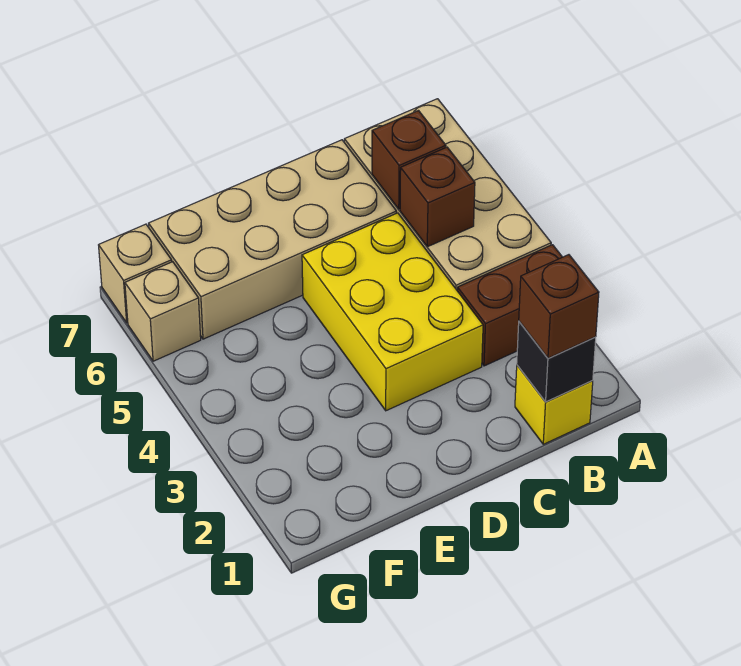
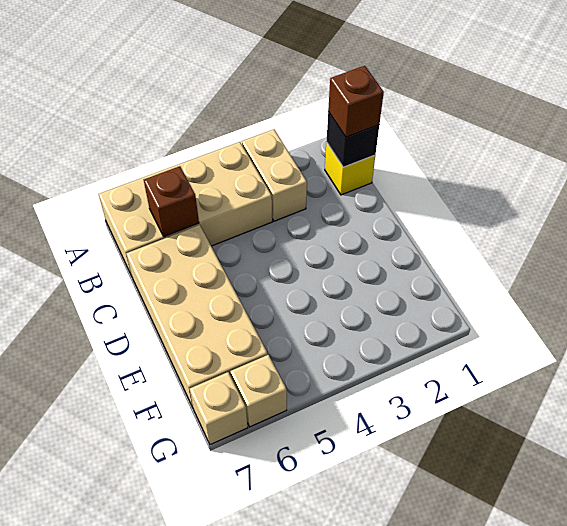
brown 1x2 brick [457,245,562,366] -> tan 1x2 brick [242,129,307,221]
brown 1x1 brick [400,147,475,247] -> none
yellow 2x3 brick [302,213,483,411] -> none

